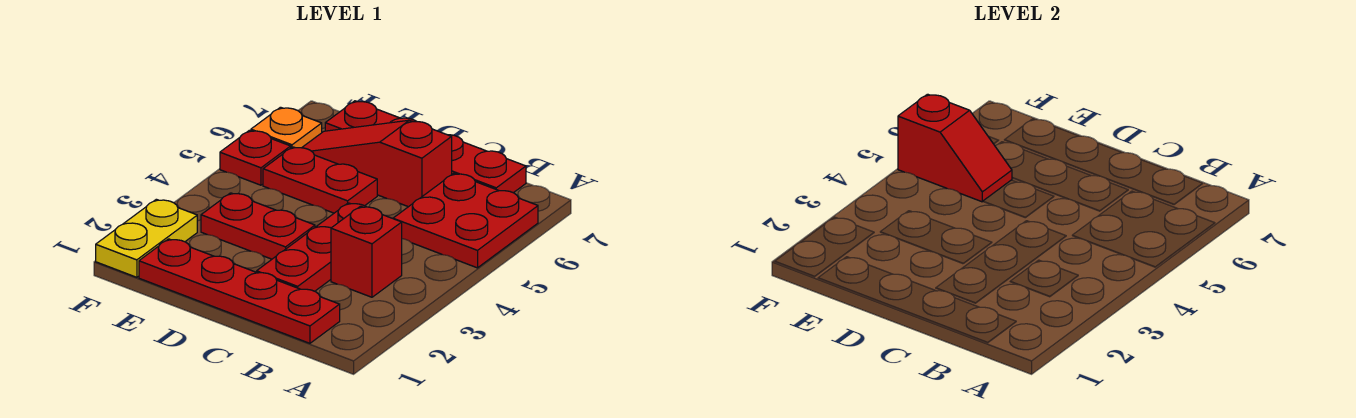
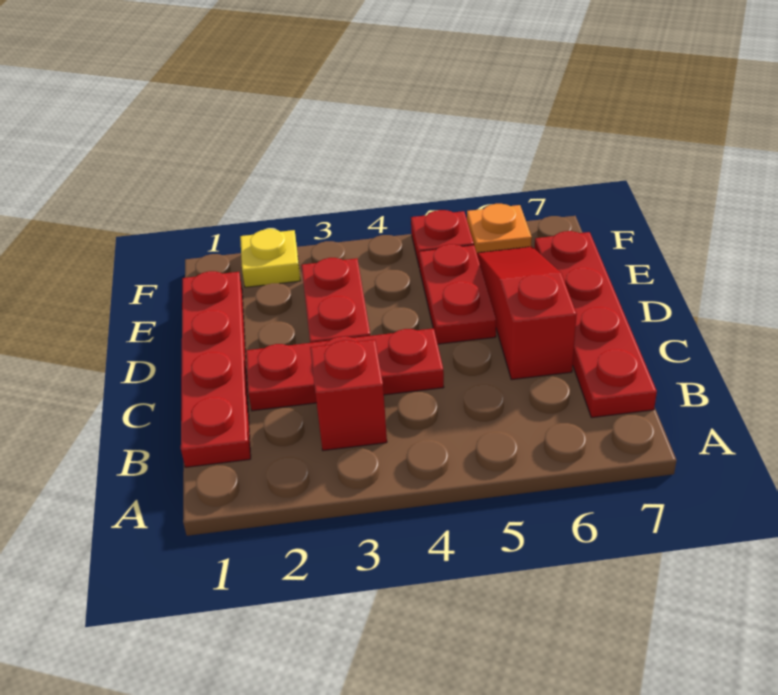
red 2x2 plate [393,173,538,268] -> none
red 1x2 slope [898,94,1012,202] -> none
yellow 1x2 plate [96,199,197,277] -> yellow 1x1 plate [240,229,300,287]

